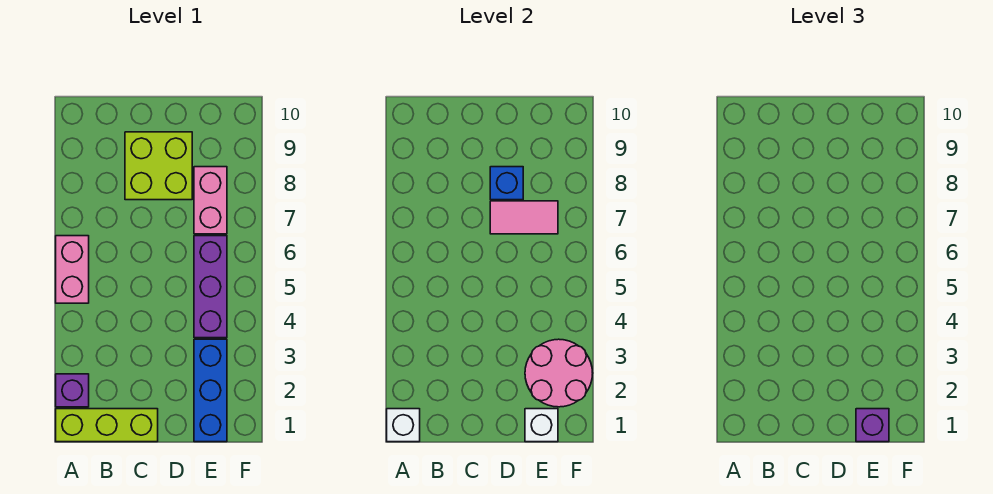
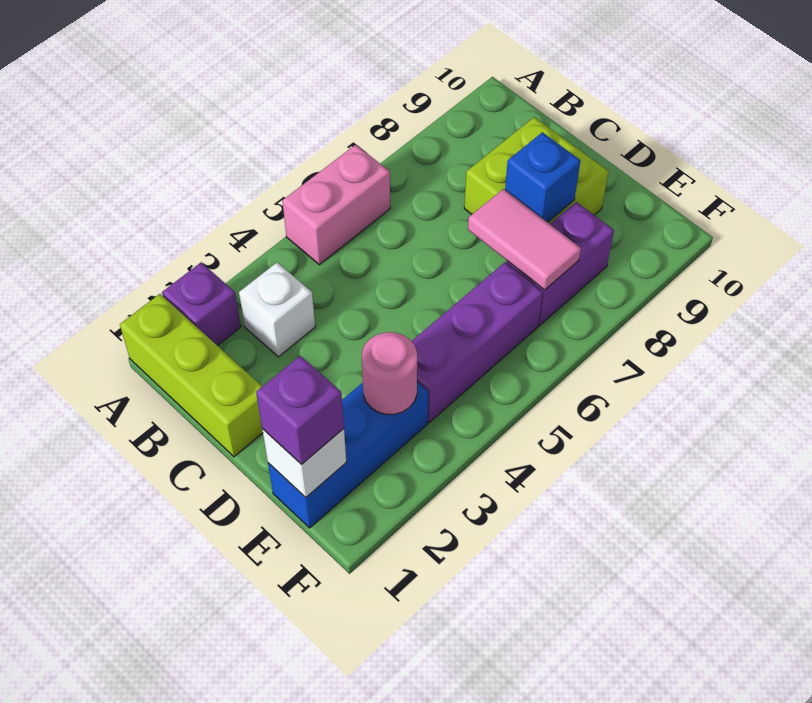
white 1x1 brick [387,409,420,442] -> white 1x1 brick moved to [239,262,315,357]
pink 2x2 round brick [525,339,593,407] -> pink 1x1 round brick [362,332,417,414]
pink 1x2 brick [194,167,227,234] -> purple 1x2 brick [506,202,614,325]

